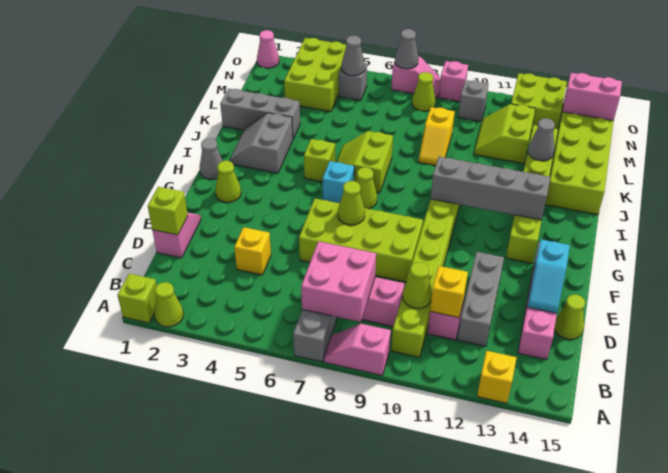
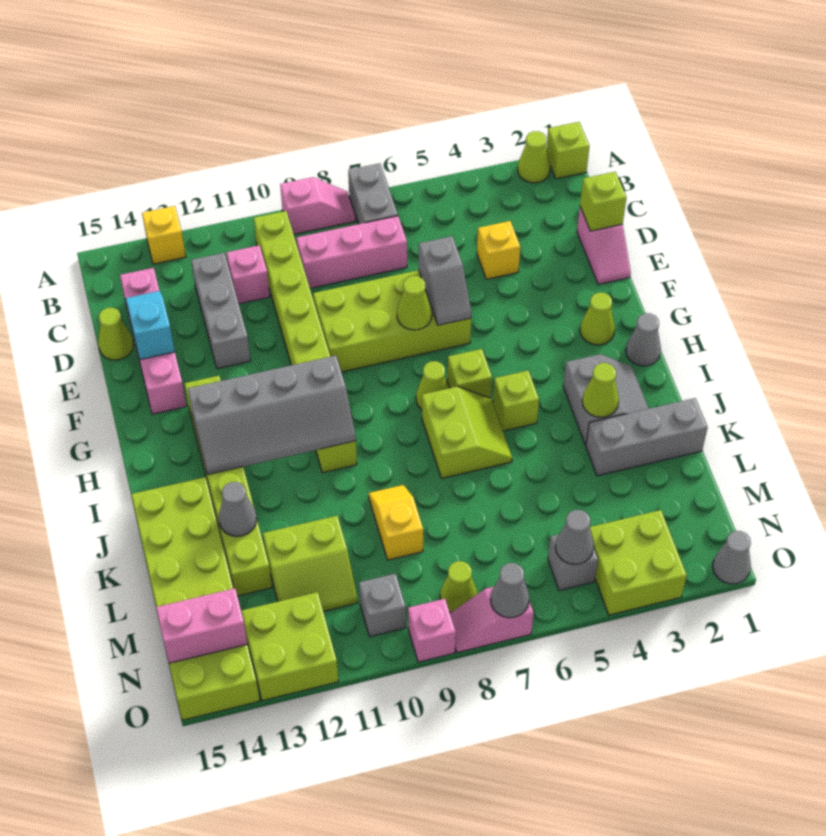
pink 2x2 brick [301,241,376,322] -> none
lime 1x1 cone [403,262,432,309] -> lime 1x1 cone moved to [582,363,619,417]
yellow 1x1 brick [430,266,468,318] -> none
none -> grey 1x2 slope [419,236,472,325]
cyan 1x1 brick [322,161,354,203] -> lime 1x1 brick [447,349,492,398]
lime 2x2 slope [474,104,535,164] -> lime 2x2 slope turned to [263,516,358,611]
lime 2x3 brick [284,38,346,112] -> lime 2x2 brick [590,510,687,615]
pink 1x1 cone [257,30,279,68] -> grey 1x1 cone [713,531,751,584]

